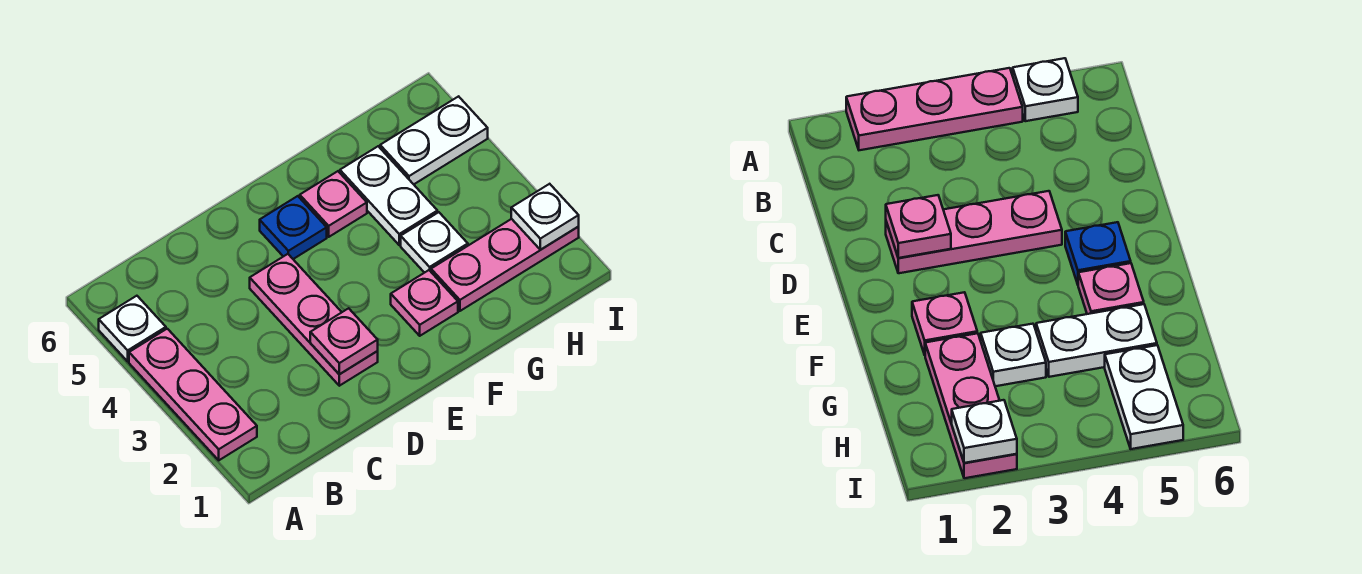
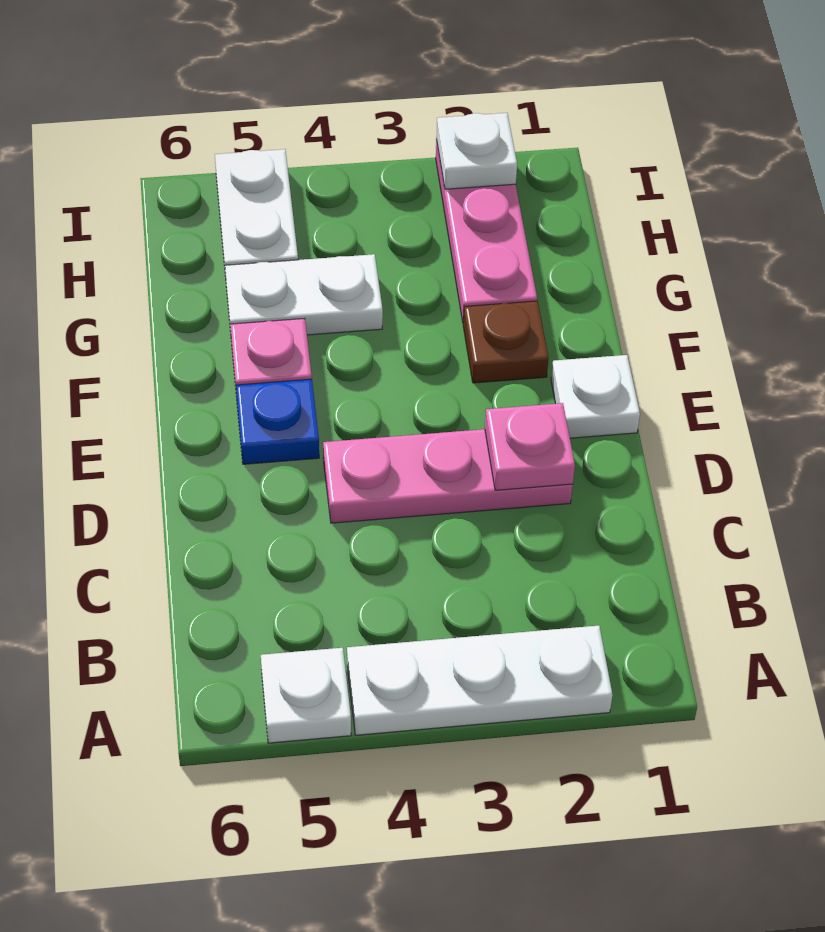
pink 1x3 plate [129,329,257,460] -> white 1x3 plate [347,626,613,735]
pink 1x1 plate [391,270,458,336] -> brown 1x1 plate [463,301,549,383]
white 1x1 plate [401,212,468,273] -> white 1x1 plate moved to [551,355,640,438]

